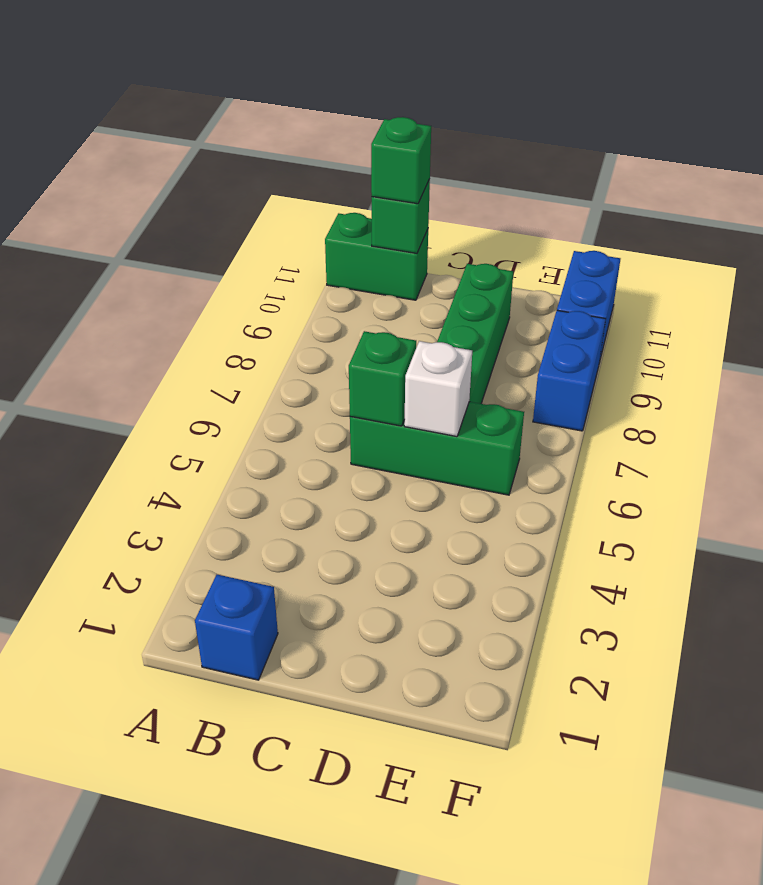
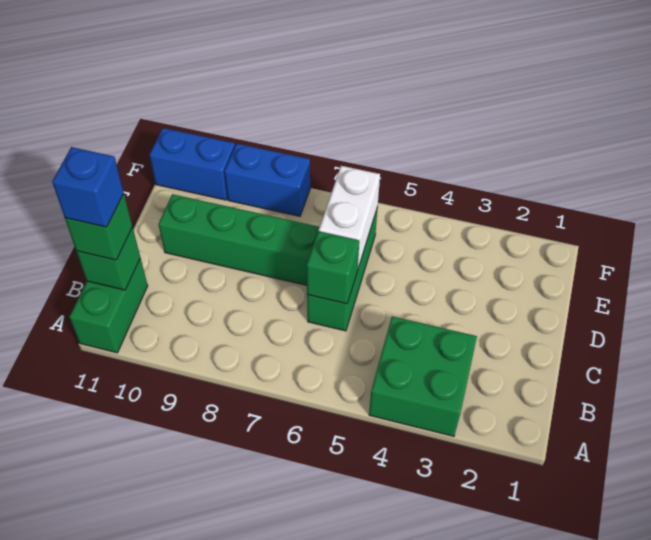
none -> green 2x2 brick [369,316,477,436]
blue 1x1 brick [195,575,278,680] -> blue 1x1 brick moved to [52,147,124,227]
white 1x1 brick [404,341,472,437] -> white 1x2 brick [319,166,380,267]

